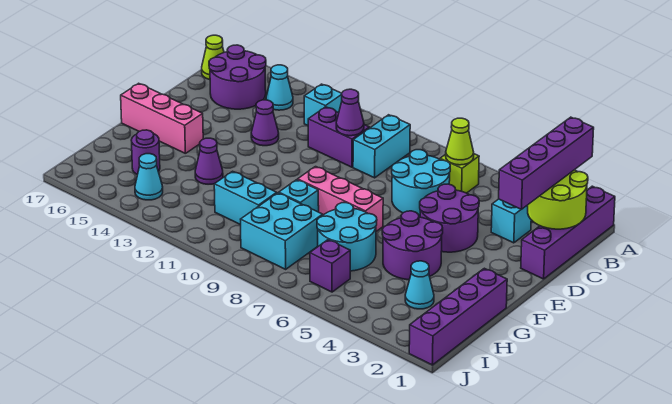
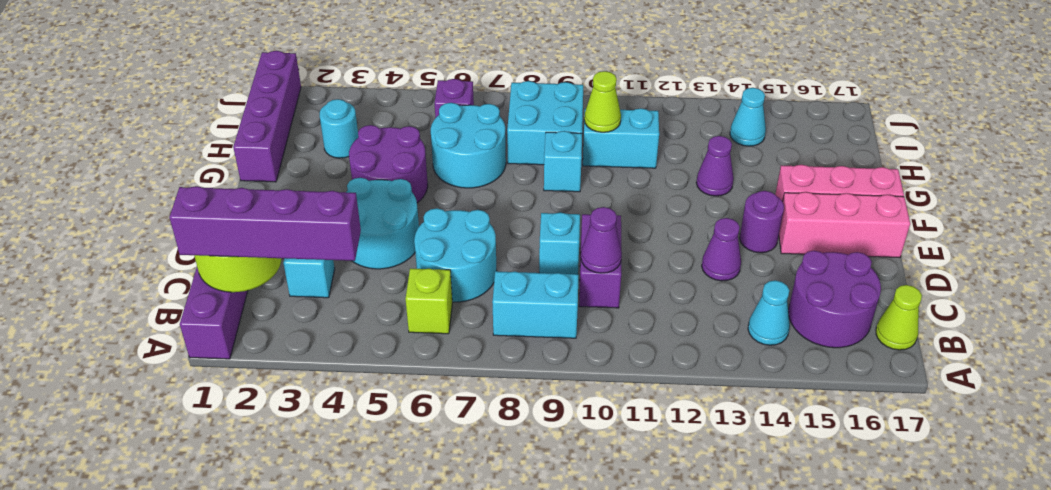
purple 1x4 brick [499,117,594,209] -> purple 1x4 brick turned to [169,186,361,261]
lime 1x1 cone [446,118,474,165] -> lime 1x1 cone moved to [584,71,621,132]
cyan 1x2 brick [353,115,410,178] -> cyan 1x2 brick turned to [492,271,579,338]
cyan 1x1 brick [304,84,342,125] -> cyan 1x1 brick moved to [539,212,580,274]
purple 1x2 brick [308,107,369,167] -> purple 1x2 brick turned to [579,214,621,308]
purple 2x2 round brick [420,184,479,252] -> cyan 2x2 round brick [346,178,419,269]
pink 1x3 brick [298,167,383,231] -> pink 1x3 brick moved to [779,192,910,258]
cyan 1x1 cone [405,261,434,309] -> cyan 1x1 round brick [320,99,358,158]
purple 1x1 round brick [131,130,160,175] -> purple 1x1 round brick moved to [740,191,784,253]

